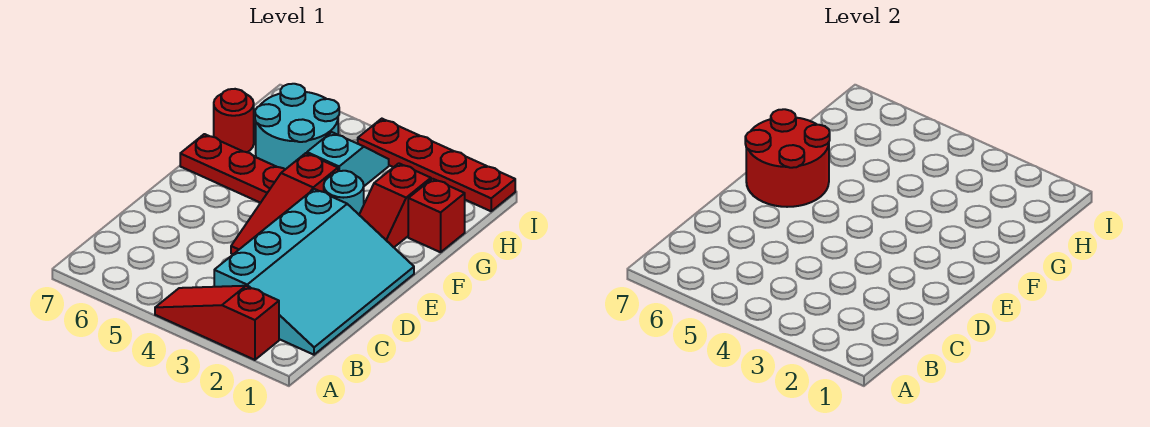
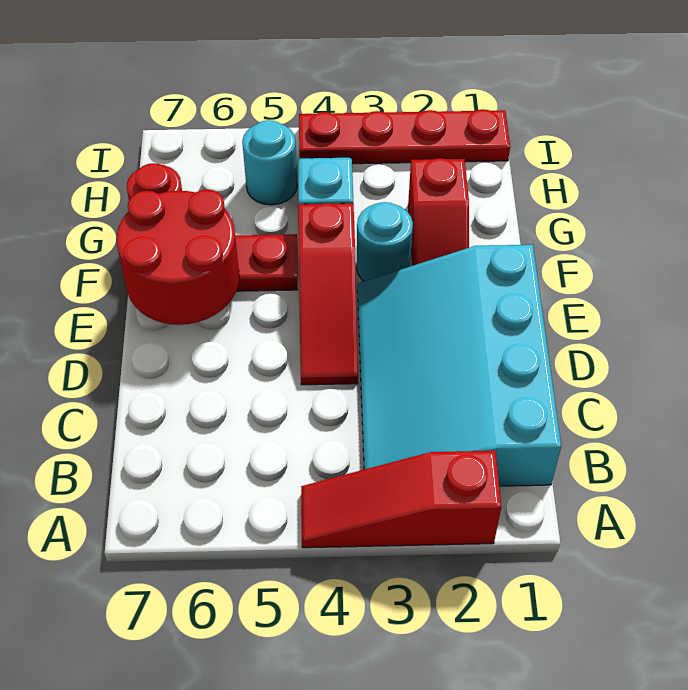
cyan 3x4 slope [214,189,414,355] -> cyan 3x4 slope turned to [357,245,561,486]
red 1x1 brick [408,179,465,252] -> none
cyan 2x2 round brick [255,84,339,169] -> cyan 1x1 round brick [242,120,297,205]

